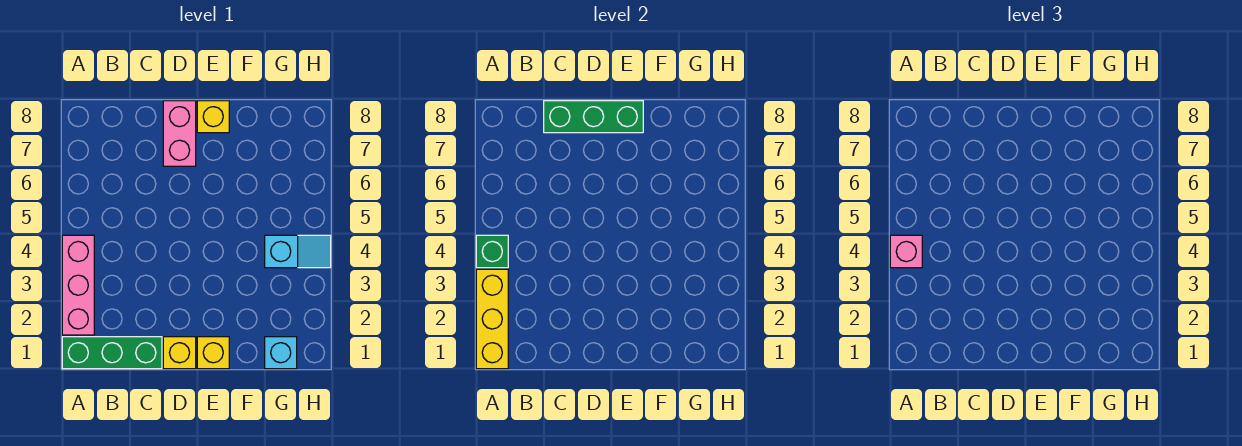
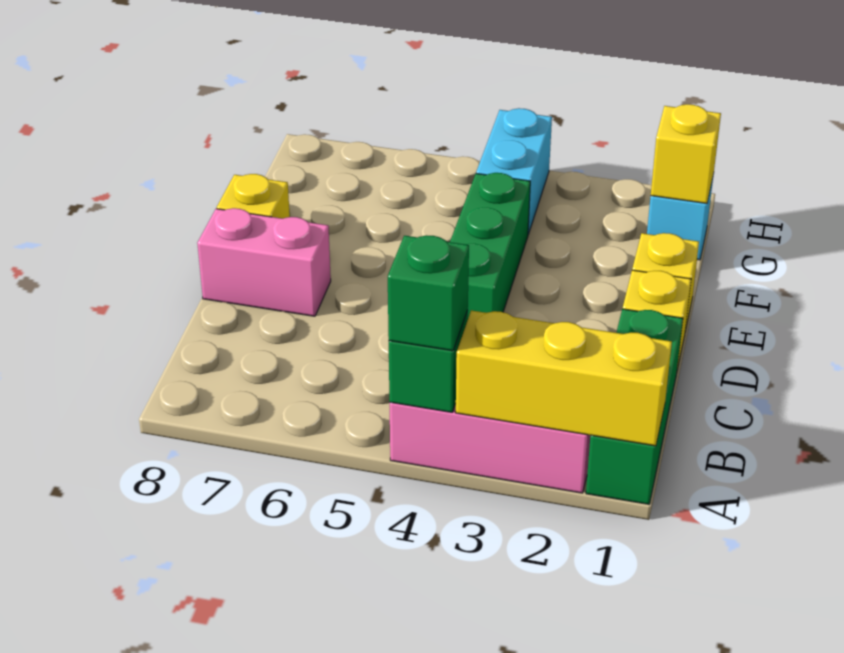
pink 1x1 brick [890,235,922,268] -> green 1x1 brick [388,235,469,351]
green 1x3 brick [544,101,643,133] -> green 1x3 brick moved to [450,173,530,318]
none -> yellow 1x1 brick [651,104,721,204]
cyan 1x2 slope [265,235,331,268] -> cyan 1x2 brick [476,108,552,234]

